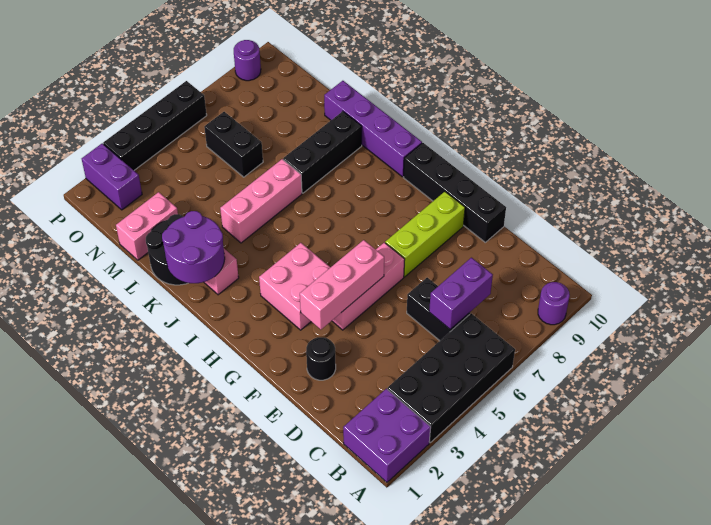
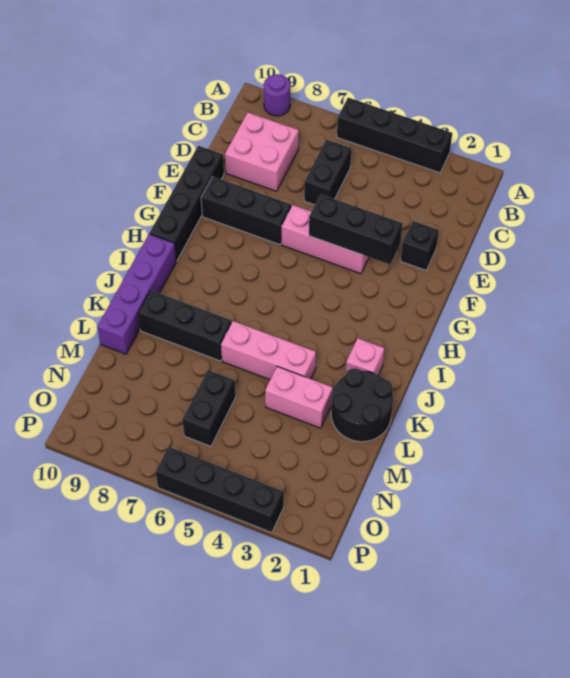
purple 2x2 brick [343,389,431,482] -> none
black 2x4 brick [387,313,515,442] -> black 1x4 brick [337,98,452,173]
purple 1x2 brick [429,258,493,329] -> none
black 1x1 round brick [306,337,336,380] -> black 1x1 brick [401,221,439,270]
pink 1x3 brick [300,240,384,330] -> black 1x3 brick [309,194,403,265]
lime 1x3 brick [385,192,465,277] -> black 1x3 brick [201,177,291,245]
pink 2x2 brick [259,243,330,330] -> pink 2x2 brick moved to [225,112,299,191]
purple 2x2 round brick [162,211,225,283] -> none
pink 1x2 brick [116,192,178,260] -> pink 1x2 brick moved to [265,366,333,428]
purple 1x2 brick [82,143,142,210] -> none
purple 1x1 round brick [234,40,261,81] -> none

